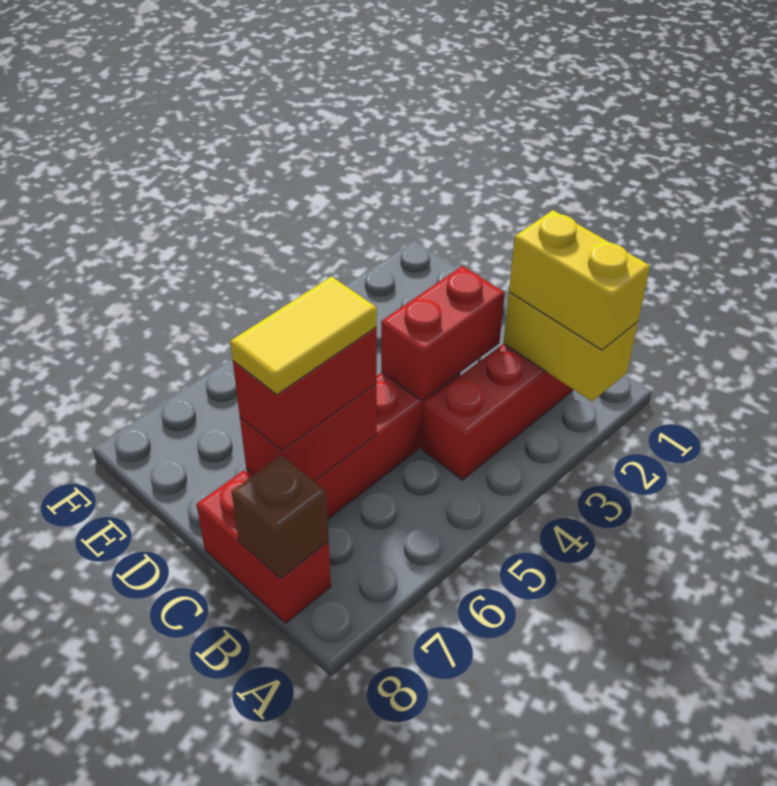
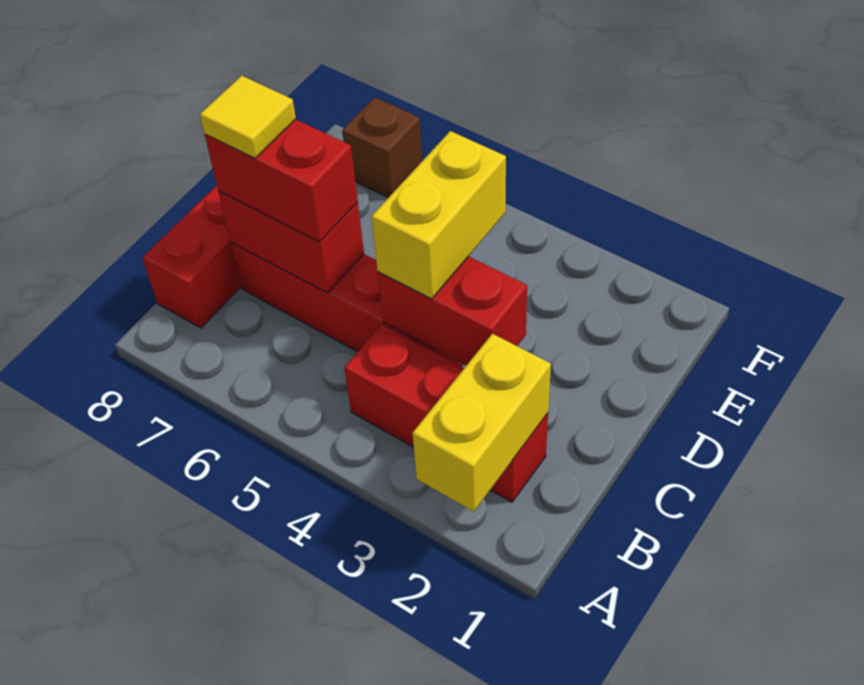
yellow 1x2 brick [509,210,650,350] -> yellow 1x2 brick moved to [371,131,506,299]
brown 1x1 brick [232,455,329,578] -> brown 1x1 brick moved to [342,97,422,198]
yellow 1x2 tile [230,276,377,394] -> yellow 1x1 tile [200,76,296,158]

